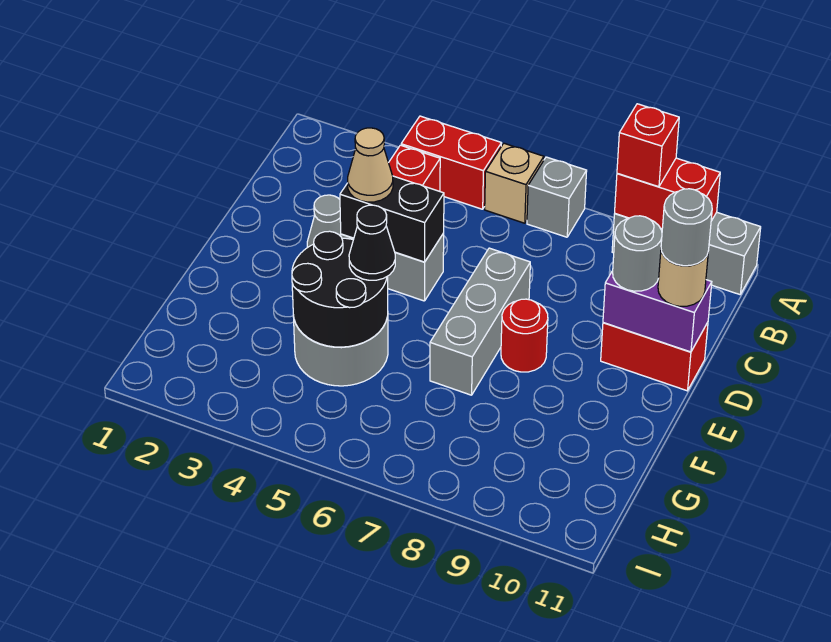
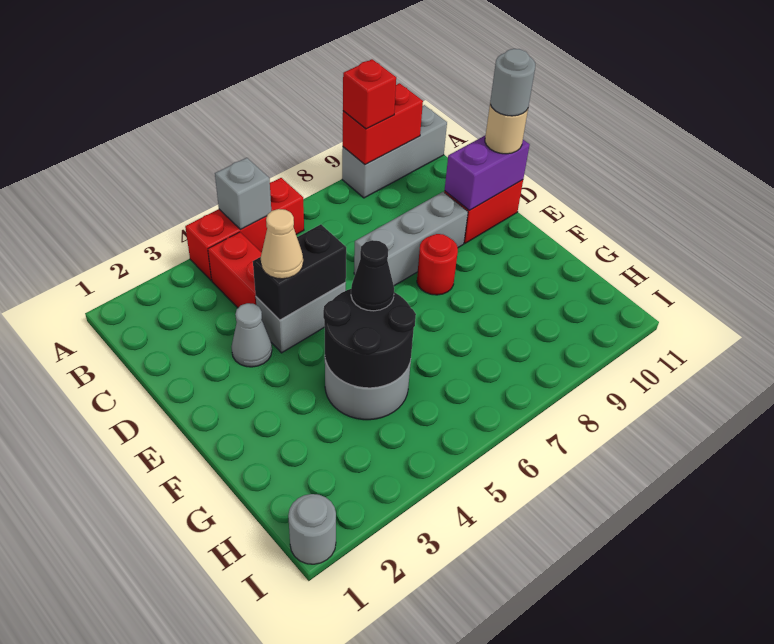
tan 1x1 brick [485,143,544,223] -> red 1x1 brick [270,178,304,235]
grey 1x1 brick [527,157,587,237] -> grey 1x1 brick moved to [215,158,271,229]
grey 1x3 brick [430,248,530,395] -> grey 1x3 brick turned to [354,192,468,286]
grey 1x1 round brick [613,216,662,291] -> grey 1x1 round brick moved to [288,494,336,564]

